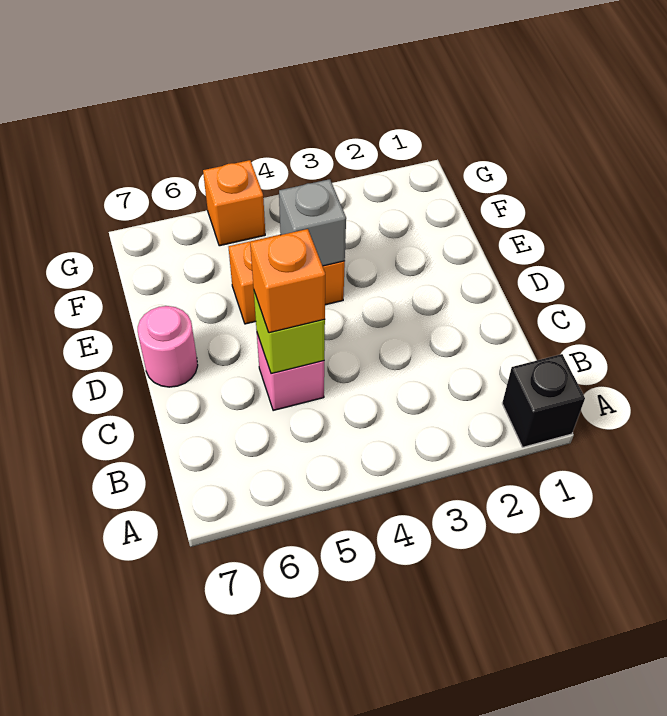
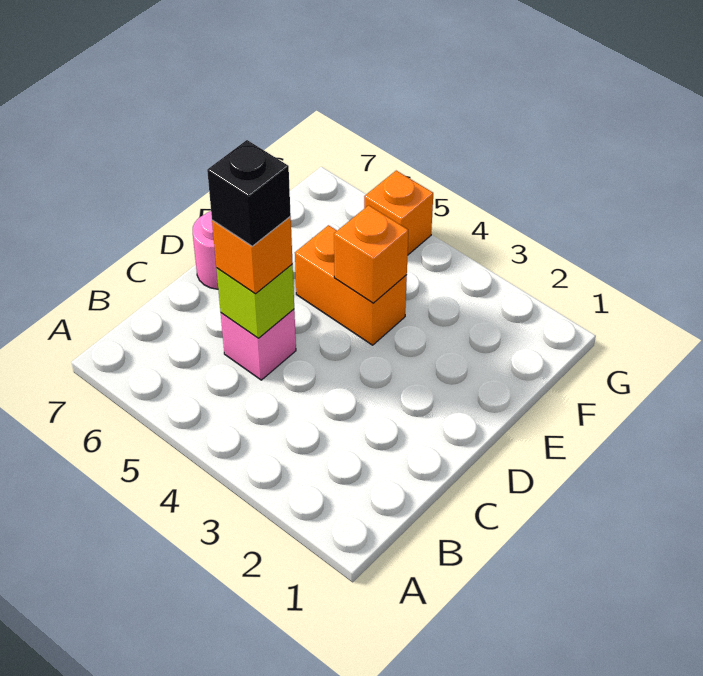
black 1x1 brick [502,354,585,447] -> black 1x1 brick moved to [207,140,291,246]
grey 1x1 brick [279,179,346,266] -> orange 1x1 brick [334,205,408,303]

